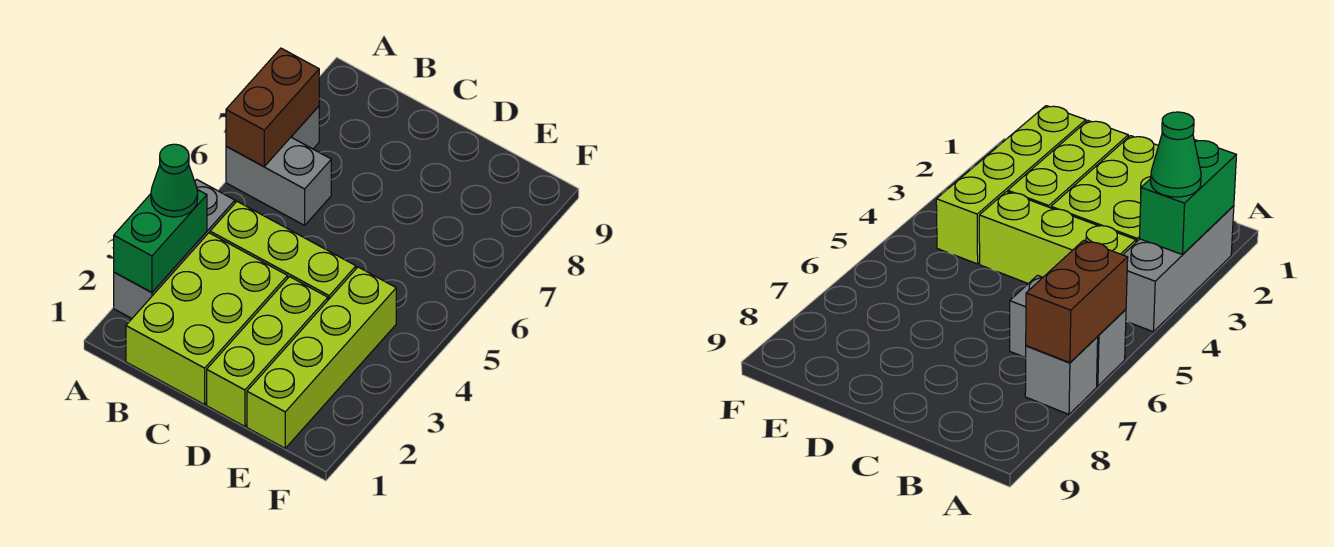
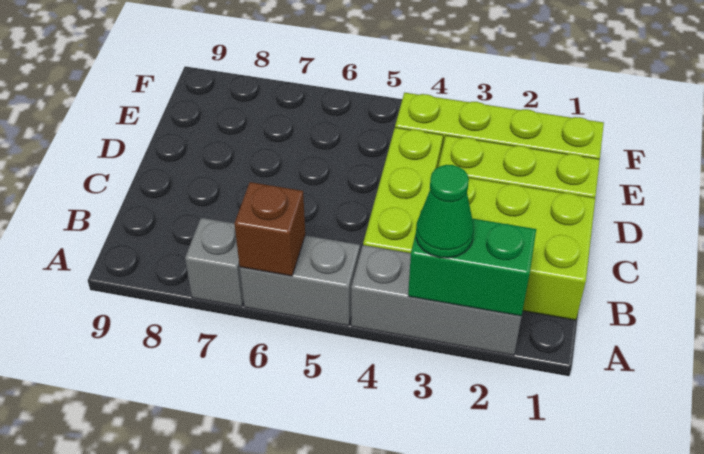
grey 1x2 brick [226,137,331,225] -> grey 1x2 brick turned to [240,235,360,326]
brown 1x2 brick [226,48,319,166] -> brown 1x1 brick [234,182,305,276]

